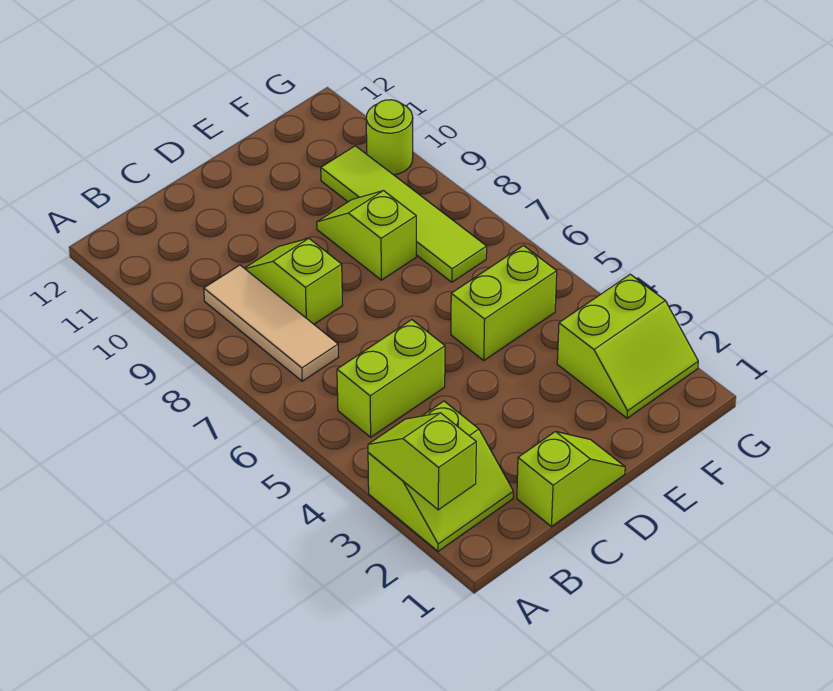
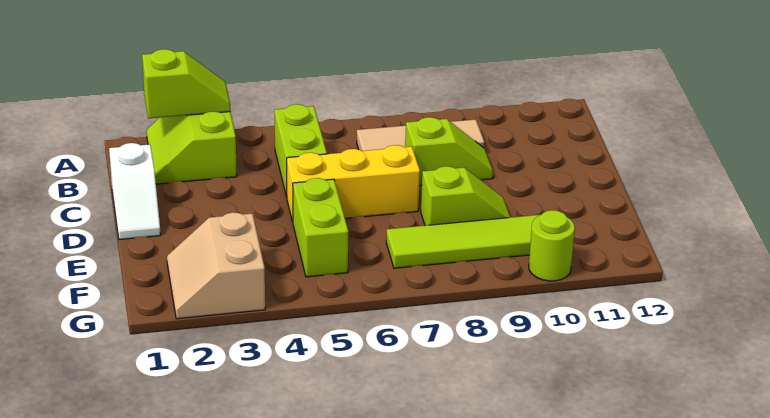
lime 1x2 slope [517,432,625,527] -> white 1x2 slope [109,143,161,240]
none -> yellow 1x3 brick [287,145,420,222]
lime 2x2 slope [557,274,698,418] -> tan 2x2 slope [167,212,265,319]

